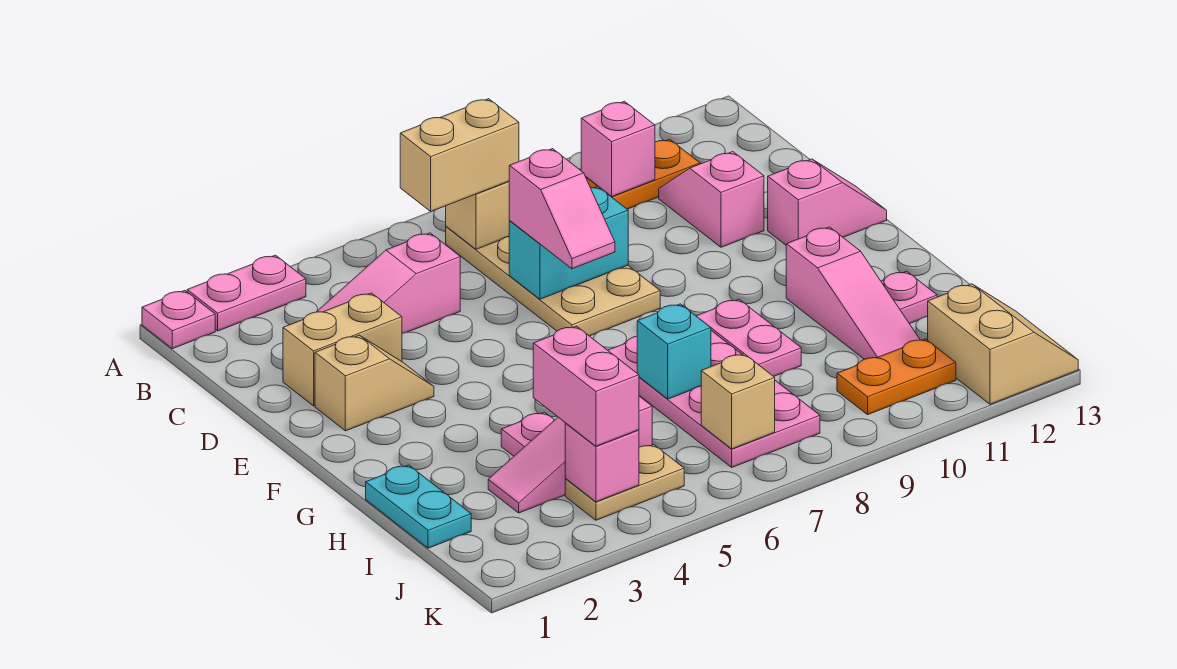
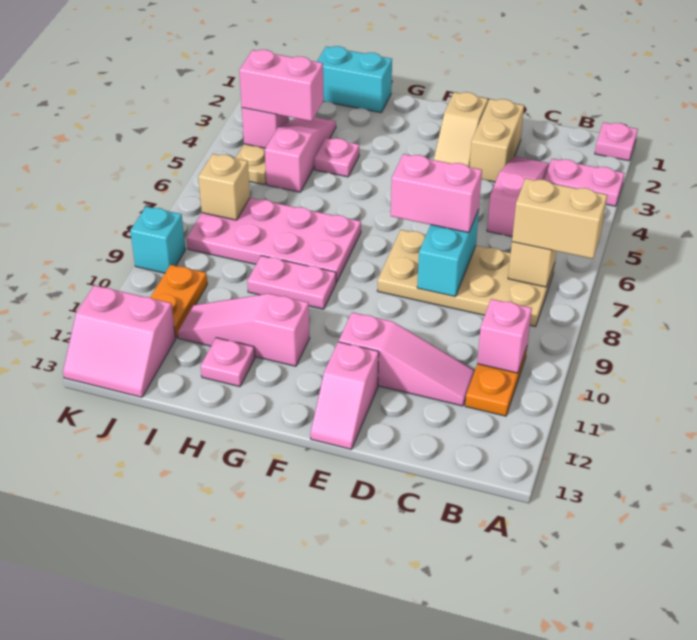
pink 1x2 plate [187,255,306,331] -> pink 1x2 plate turned to [544,159,624,206]
tan 1x2 brick [400,99,519,212] -> tan 1x2 brick turned to [512,179,607,259]
pink 1x2 slope [659,152,764,247] -> pink 1x3 slope [339,312,474,406]
pink 1x2 slope [509,149,615,269] -> pink 1x2 brick [391,154,482,233]
cyan 1x2 plate [366,465,471,548] -> cyan 1x2 brick [317,46,392,113]
cyan 1x1 brick [637,304,711,399] -> cyan 1x1 brick moved to [130,207,185,273]
tan 2x2 slope [928,284,1078,404] -> pink 2x2 slope [63,285,176,397]

